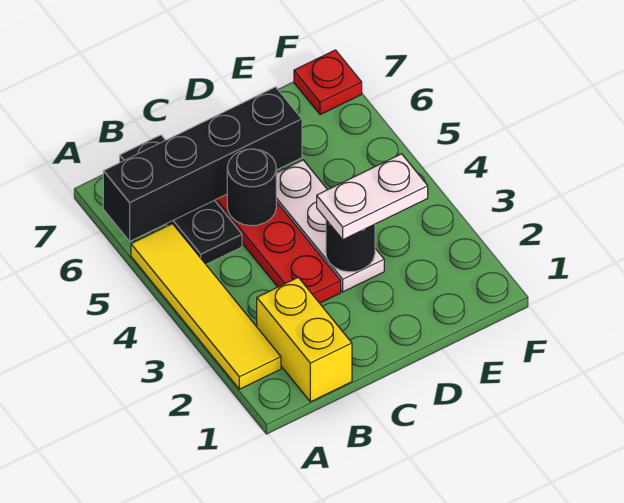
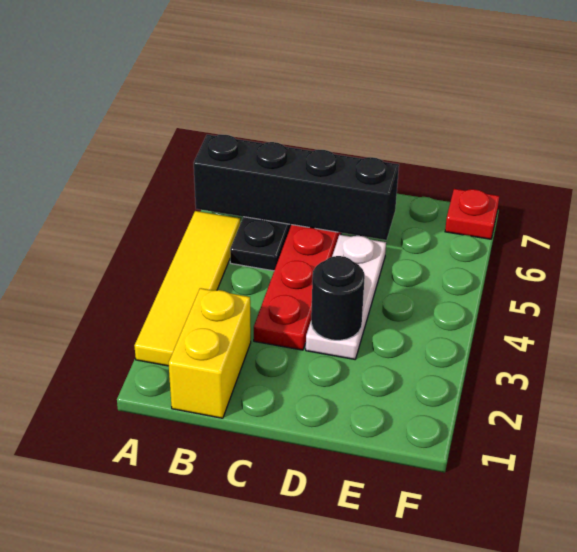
black 1x1 round brick [227,149,276,226] -> none
white 1x2 plate [317,154,428,240] -> none

